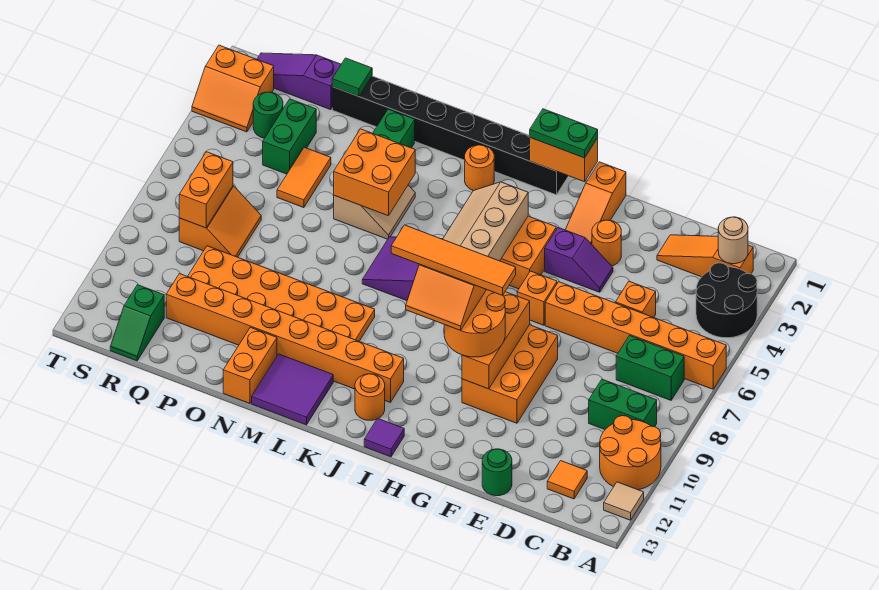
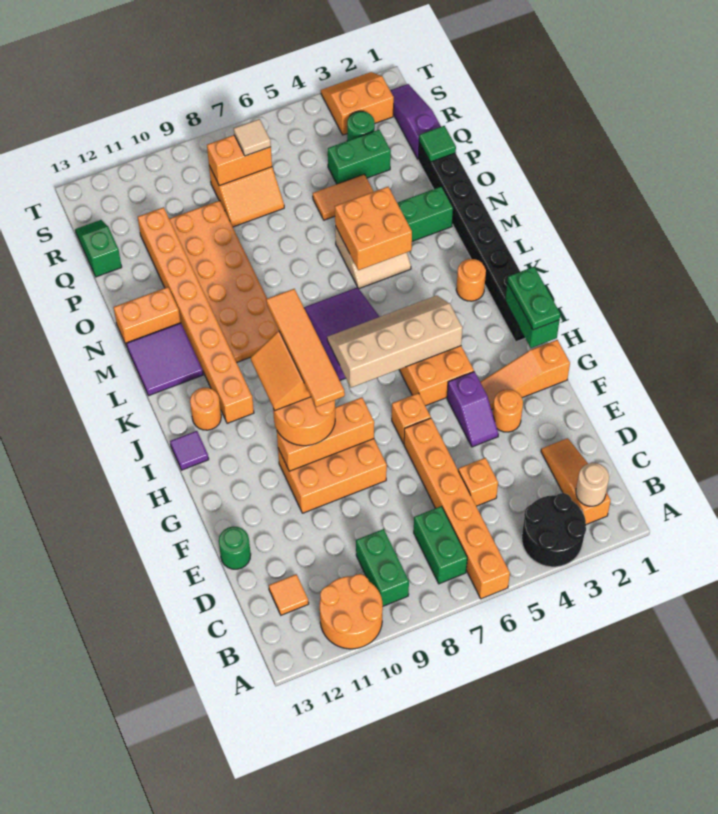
tan 1x1 tile [604,482,644,520] -> tan 1x1 tile moved to [234,119,271,156]
orange 1x2 brick [530,138,598,182] -> green 1x2 brick [505,283,559,348]
green 1x2 slope [110,285,164,361] -> green 1x2 slope turned to [75,220,122,277]
orange 2x2 slope [192,45,274,132] -> orange 2x2 slope turned to [321,72,394,135]

